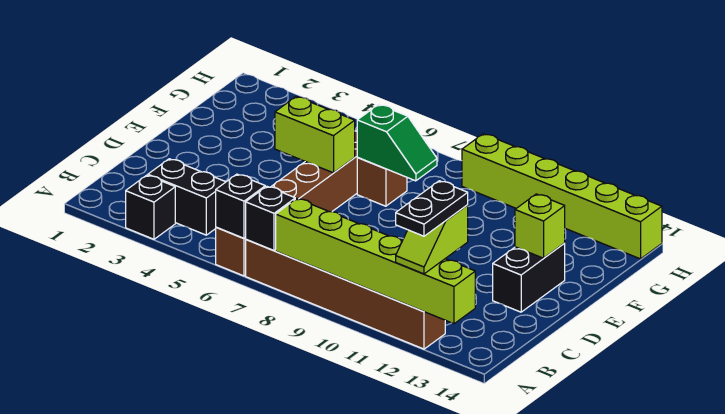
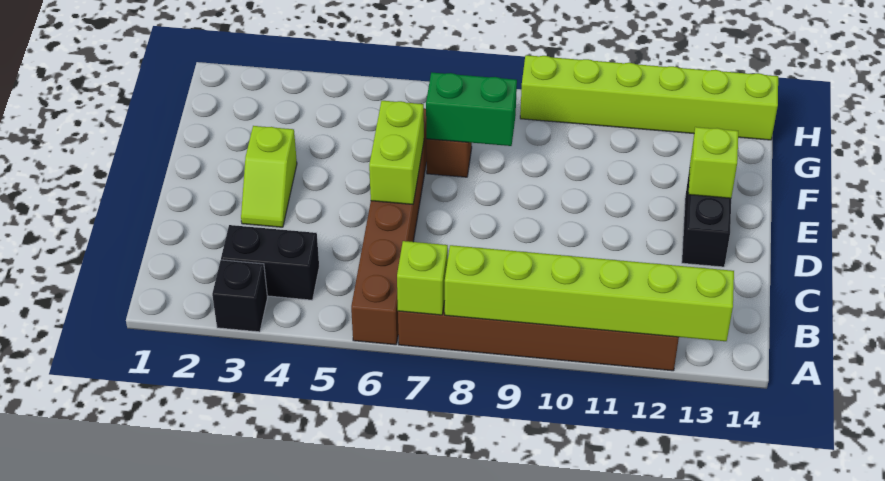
black 1x1 brick [216,174,265,238] -> none
black 1x1 brick [246,186,295,251] -> lime 1x1 brick [397,241,448,315]
lime 1x2 slope [396,205,468,274] -> lime 1x2 slope moved to [241,126,297,227]
black 1x2 plate [396,181,468,236] -> none
lime 1x2 brick [275,96,355,173] -> lime 1x2 brick turned to [369,101,424,204]
green 1x2 slope [357,104,437,181] -> green 1x2 brick [426,72,517,146]

